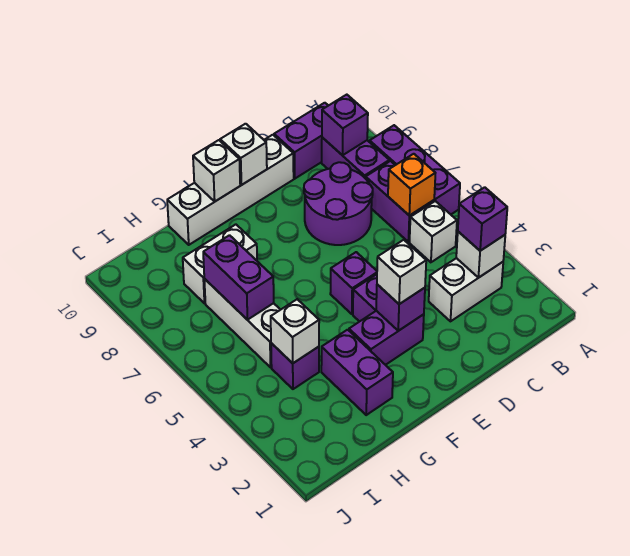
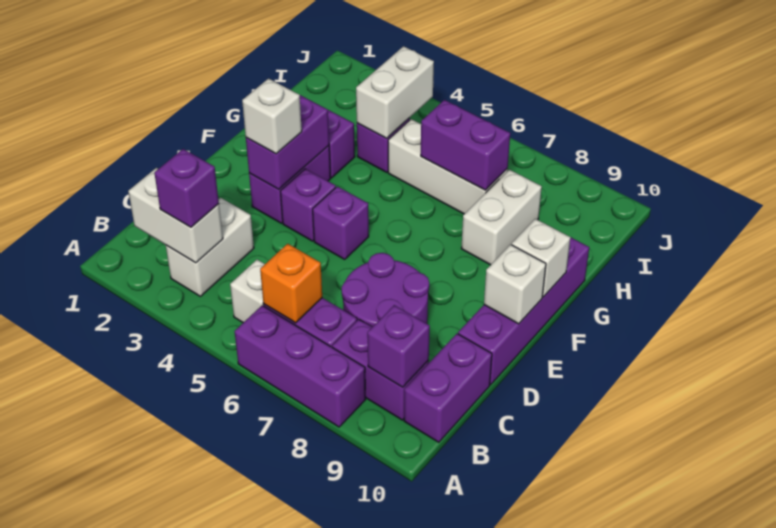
white 1x1 brick [456,232,505,278] -> white 1x2 brick [128,168,223,263]
white 1x4 brick [167,135,294,245] -> purple 1x4 brick [458,237,589,385]
purple 1x1 brick [376,284,425,331] -> purple 1x2 brick [246,95,329,189]
white 1x1 brick [271,299,319,363] -> white 1x2 brick [356,46,434,138]

